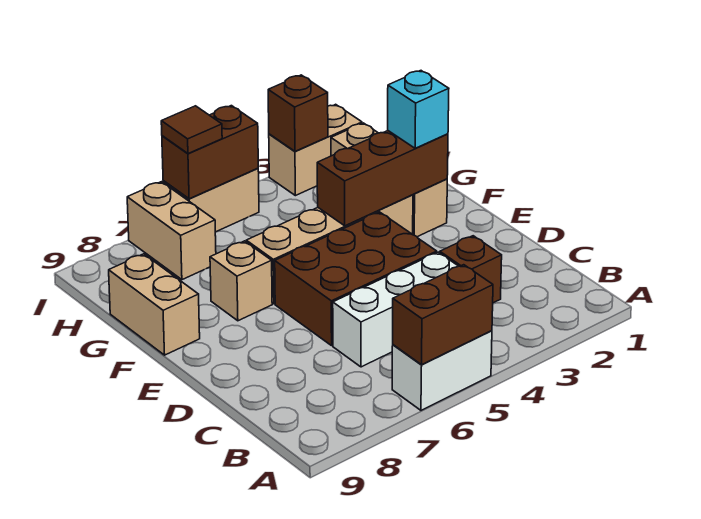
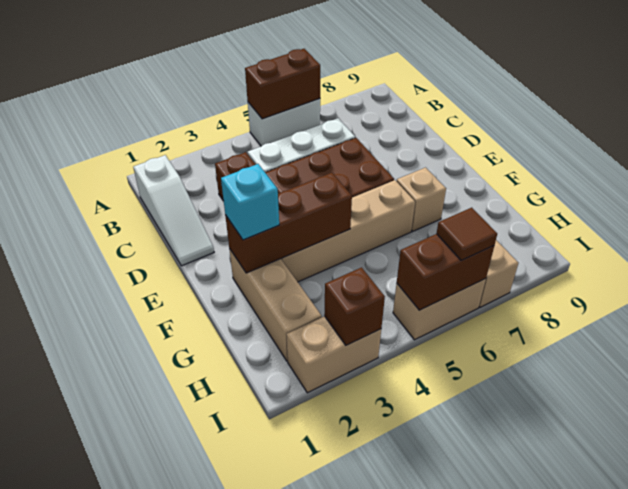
none -> white 1x3 slope [133,155,214,266]
tan 1x2 brick [109,254,200,355] -> none

